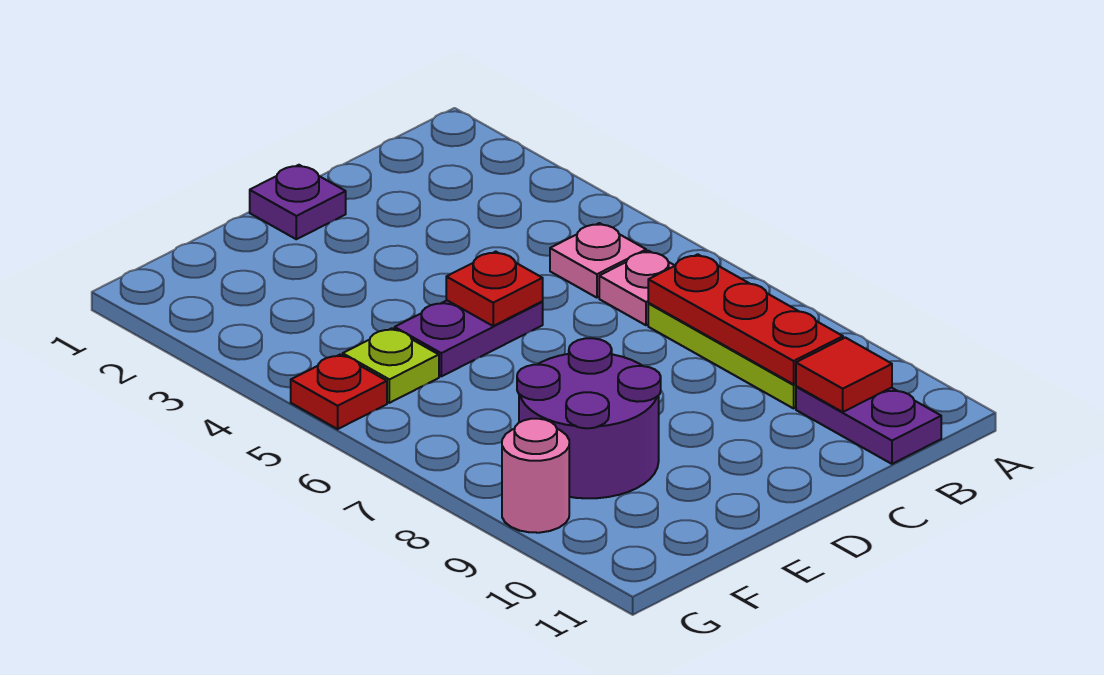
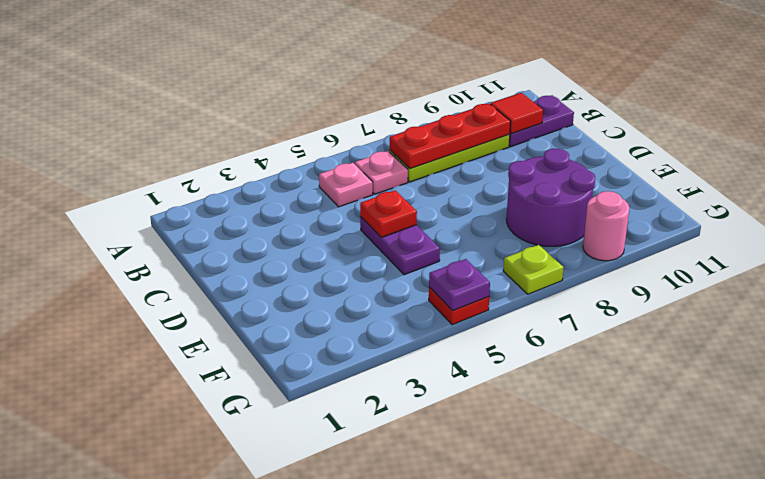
purple 1x1 plate [250,165,346,239] -> purple 1x1 plate moved to [429,259,490,311]
lime 1x1 plate [343,328,439,403] -> lime 1x1 plate moved to [503,245,564,294]

